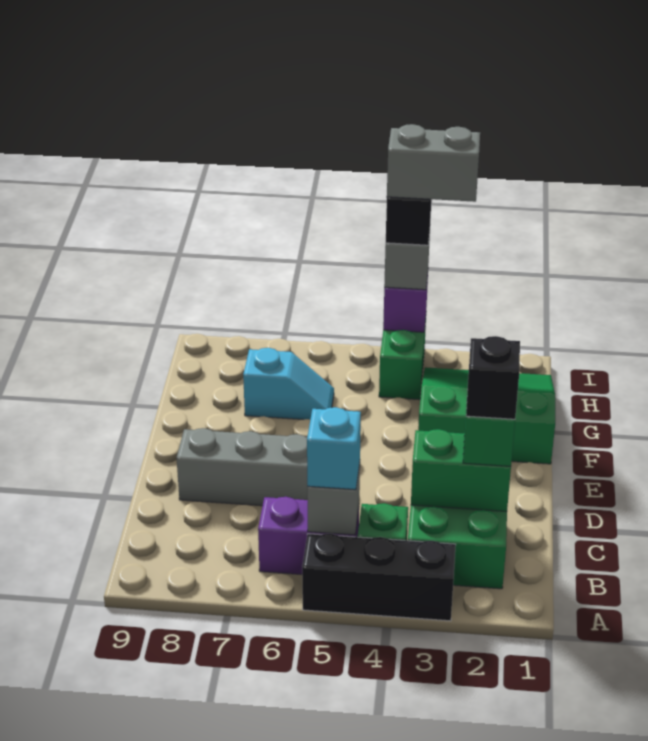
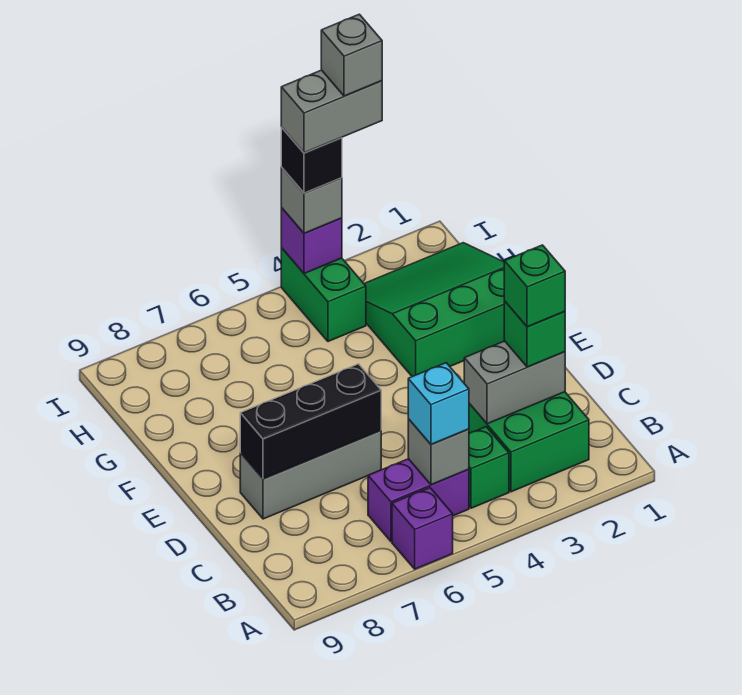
black 1x3 brick [302,534,456,621] -> black 1x3 brick moved to [240,364,381,479]
none -> purple 1x1 brick [392,488,453,569]
green 1x2 brick [411,429,511,512] -> grey 1x2 brick [464,341,565,424]
black 1x1 brick [466,336,520,419] -> green 1x1 brick [504,245,565,327]
cyan 1x2 slope [243,348,334,420] -> none
none -> grey 1x1 brick [321,14,382,96]

